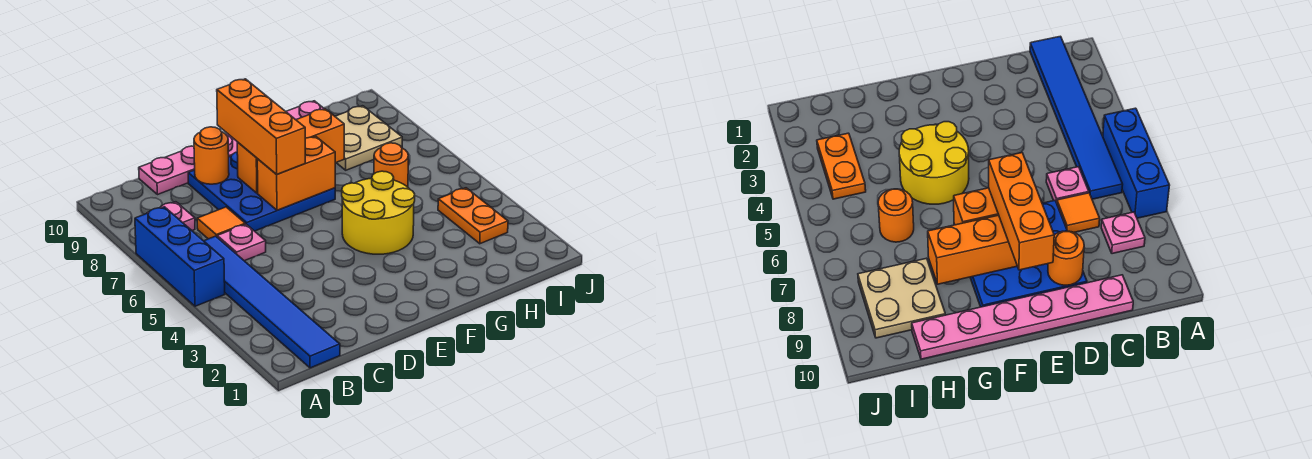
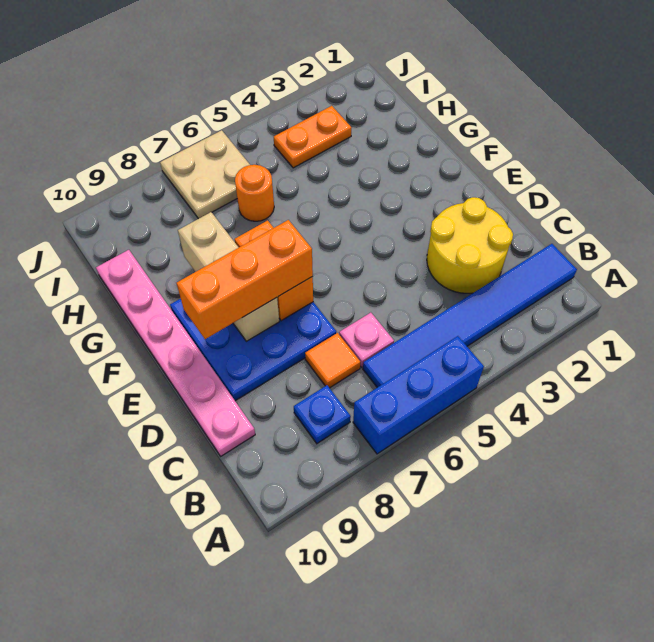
pink 1x1 plate [148,202,195,230] -> blue 1x1 plate [294,385,351,443]
orange 1x1 round brick [194,127,229,184] -> none
orange 1x3 brick [237,109,344,193] -> tan 1x3 brick [178,212,279,341]
yellow 2x2 round brick [342,171,415,254] -> yellow 2x2 round brick moved to [427,197,513,293]
tan 2x2 plate [335,106,402,170] -> tan 2x2 plate moved to [160,130,250,219]

